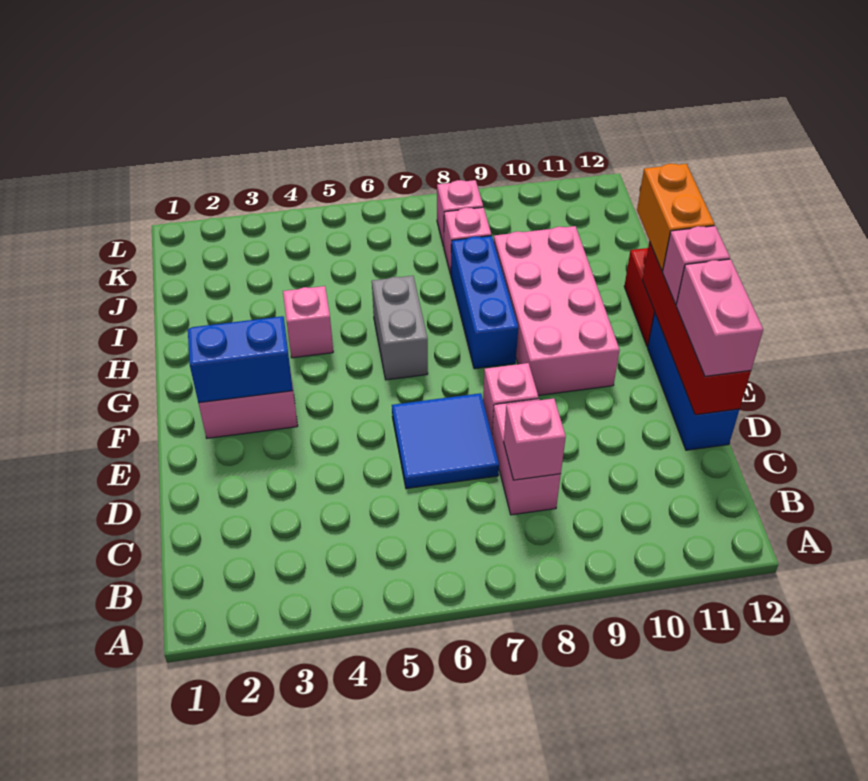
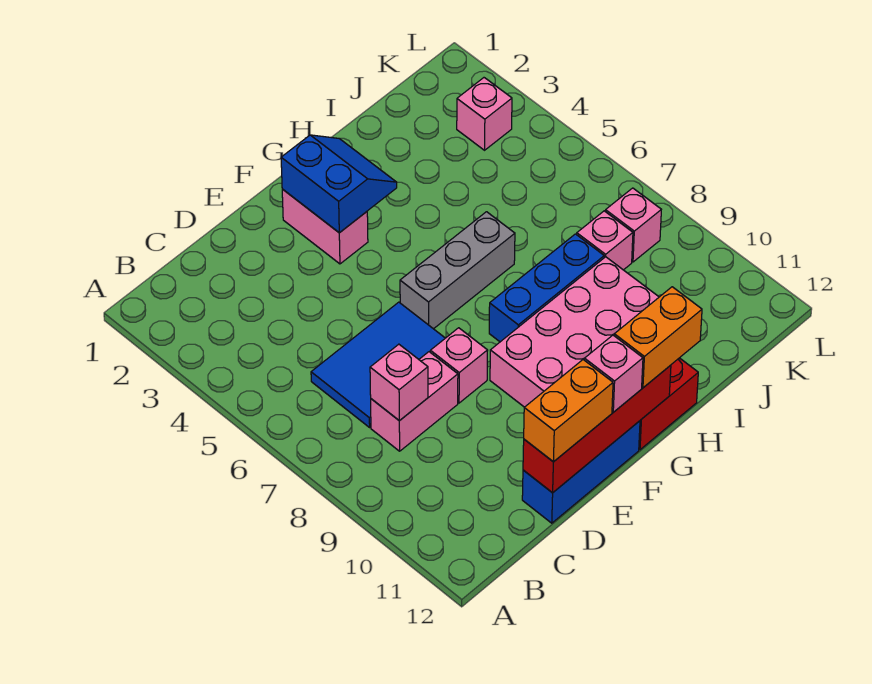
blue 2x2 tile [392,393,499,489] -> blue 2x3 tile [311,302,445,427]
pink 1x2 brick [676,259,763,376] -> orange 1x2 brick [524,360,613,462]
grey 1x2 brick [372,276,428,380] -> grey 1x3 brick [400,212,515,329]
pink 1x1 brick [283,286,333,358] -> pink 1x1 brick moved to [457,78,512,150]

